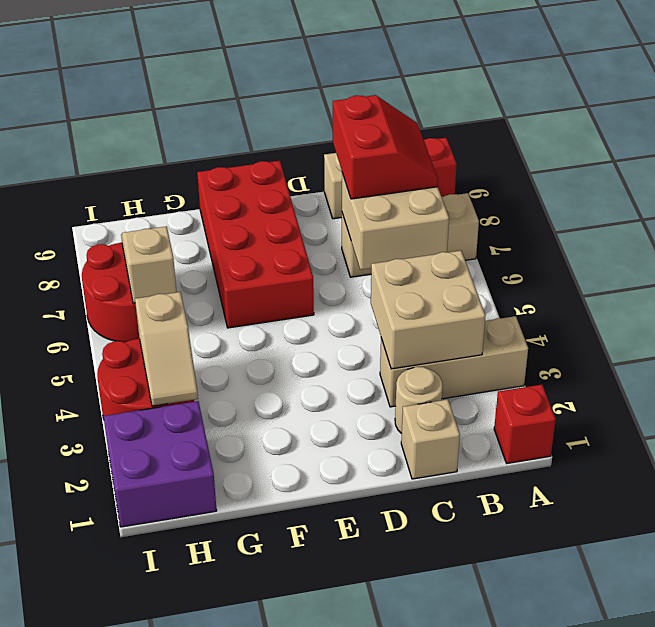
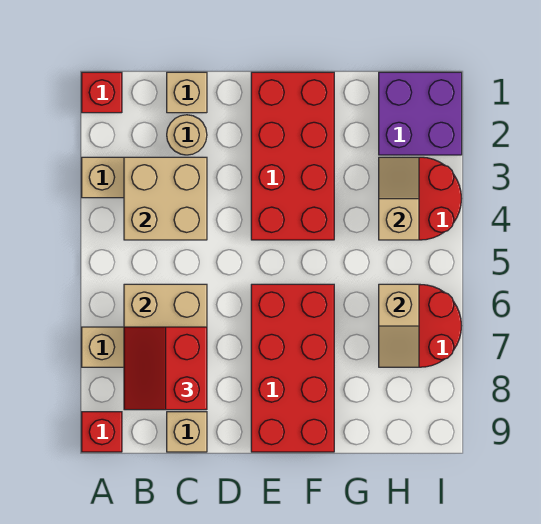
none -> red 2x4 brick [251,72,334,240]

